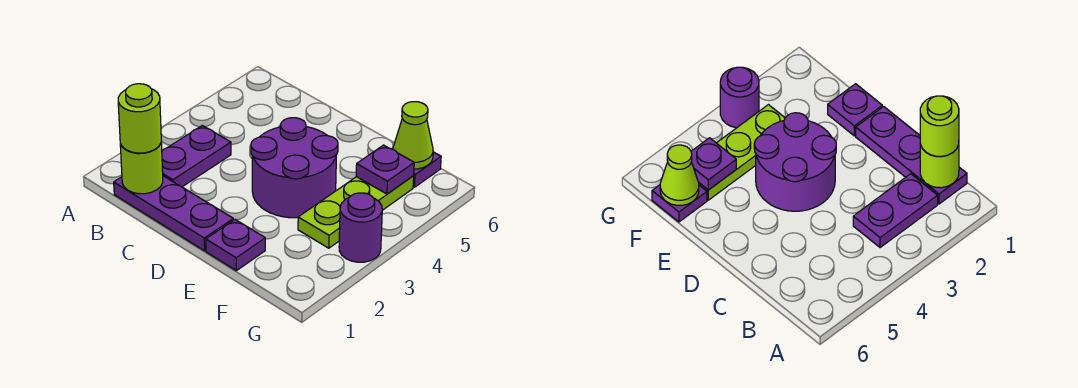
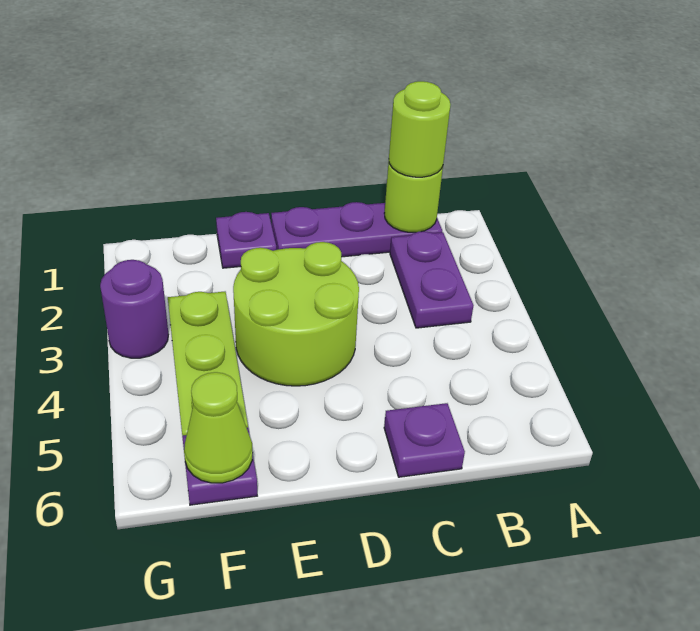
purple 2x2 round brick [251,118,338,218] -> lime 2x2 round brick [233,242,359,386]
purple 1x1 plate [356,145,414,194] -> purple 1x1 plate moved to [384,403,465,477]

